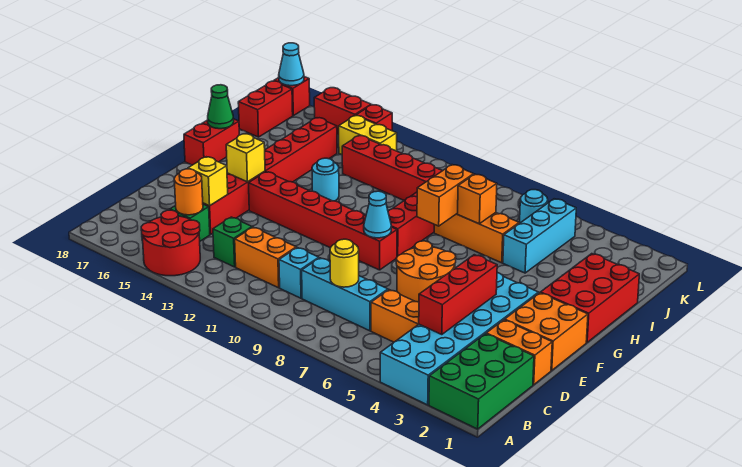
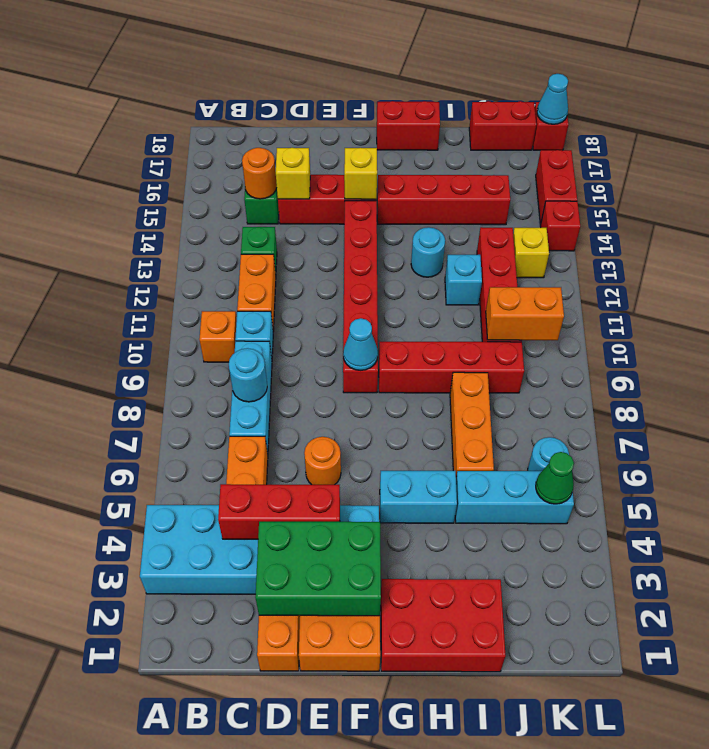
green 2x3 brick [429,334,534,429] -> green 2x3 brick moved to [255,522,381,616]
red 2x2 round brick [141,210,200,276] -> none
yellow 1x1 round brick [330,239,359,287] -> cyan 1x1 round brick [229,348,267,402]
orange 2x2 round brick [396,241,456,302] -> orange 1x1 round brick [304,437,341,485]
none -> cyan 1x2 brick [380,470,457,523]
orange 1x2 brick [417,165,474,226] -> orange 1x2 brick moved to [486,287,564,340]
green 1x1 cone [208,85,234,129] -> green 1x1 cone moved to [536,452,574,504]
orange 1x1 brick [458,174,497,224] -> orange 1x1 brick moved to [199,311,237,362]
none -> cyan 1x1 brick [445,255,482,305]
yellow 1x2 brick [339,116,397,155] -> yellow 1x1 brick [513,228,549,278]

